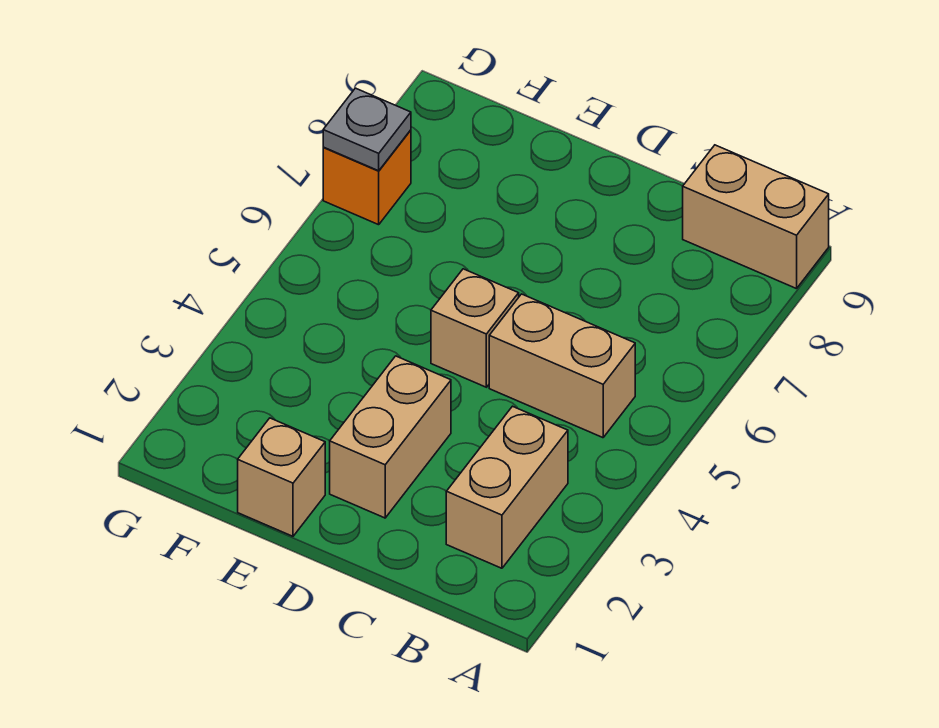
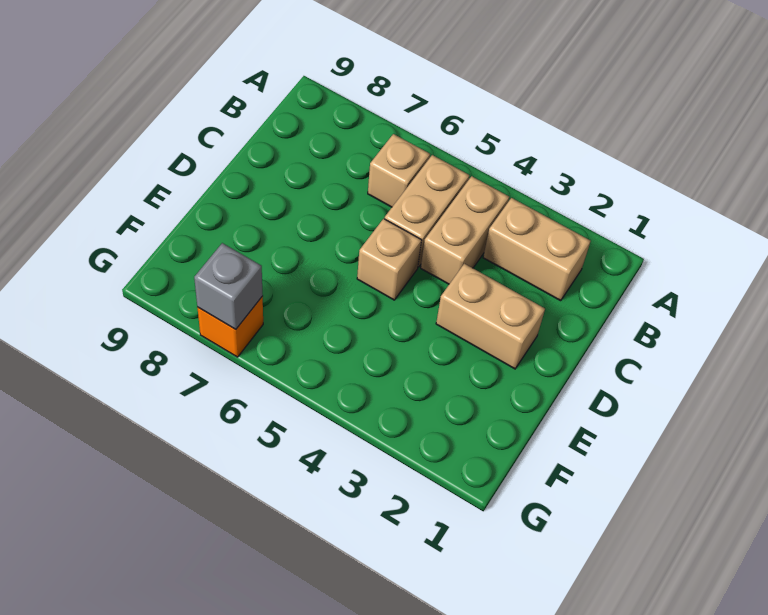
tan 1x2 brick [683,145,829,289] -> tan 1x2 brick moved to [421,176,509,284]
tan 1x1 brick [238,418,325,536] -> tan 1x1 brick moved to [368,134,430,207]
grey 1x1 plate [323,88,411,171] -> grey 1x1 brick [194,243,263,330]

